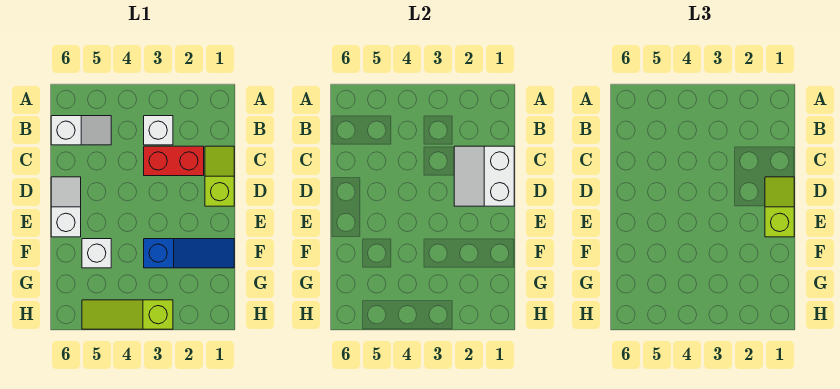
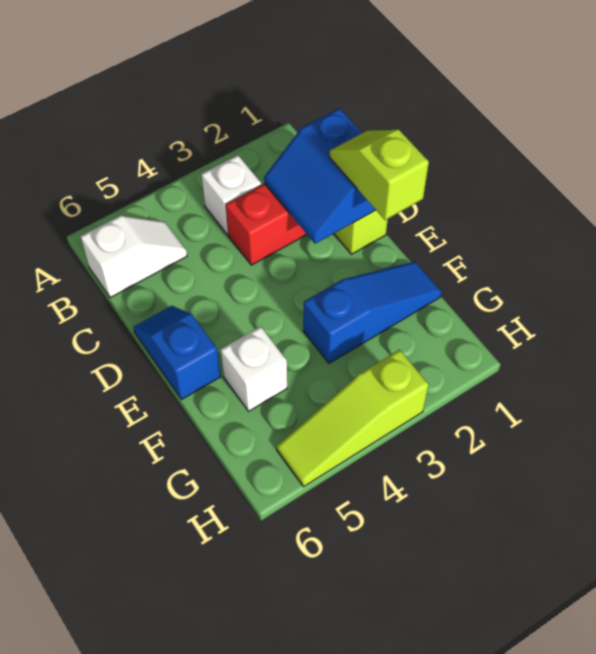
white 2x2 slope [454,146,514,206] -> blue 2x2 slope [264,108,376,244]
white 1x2 slope [51,177,81,237] -> blue 1x2 slope [133,306,221,400]

